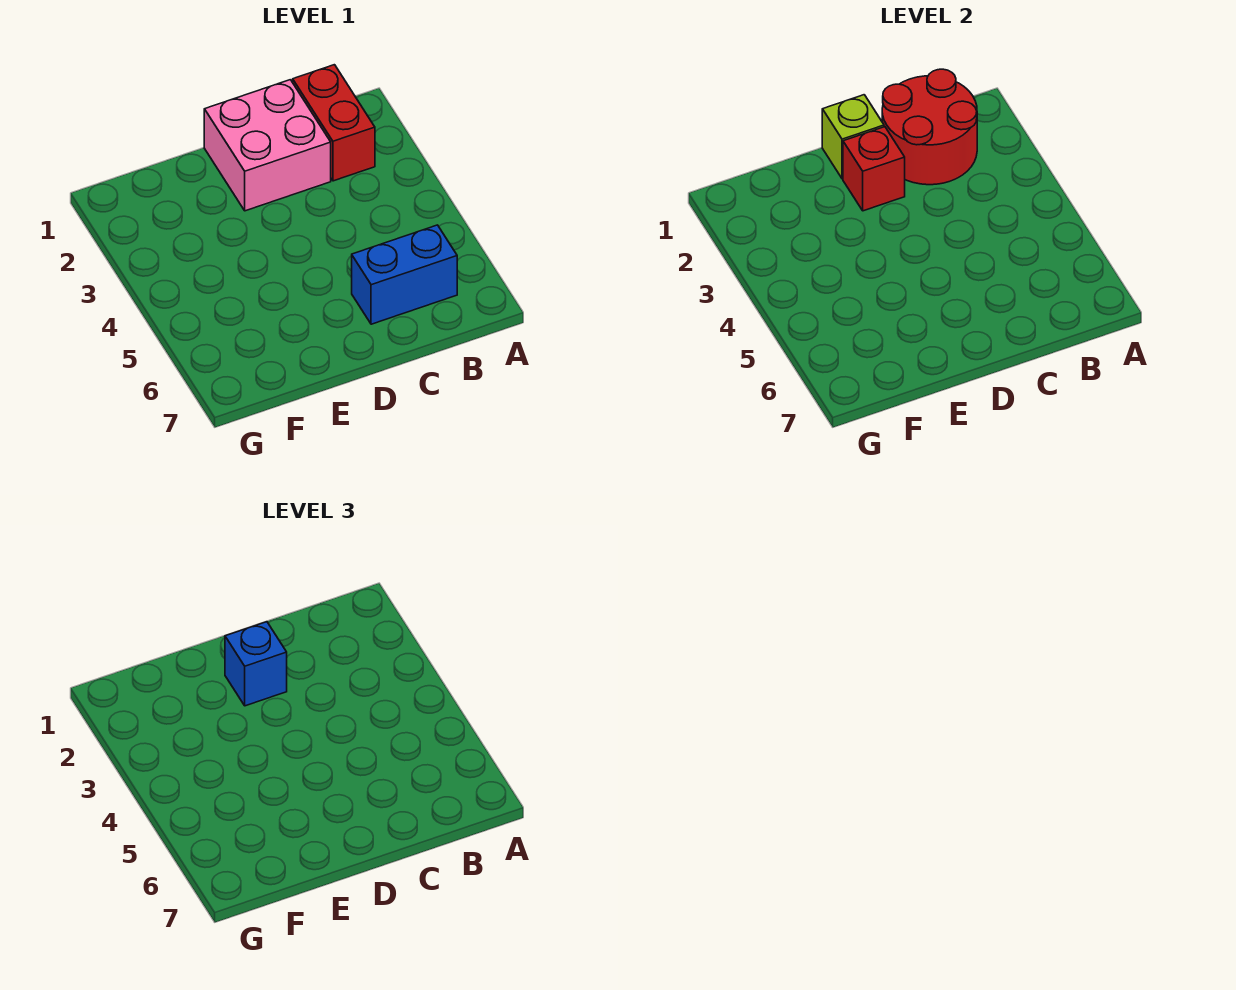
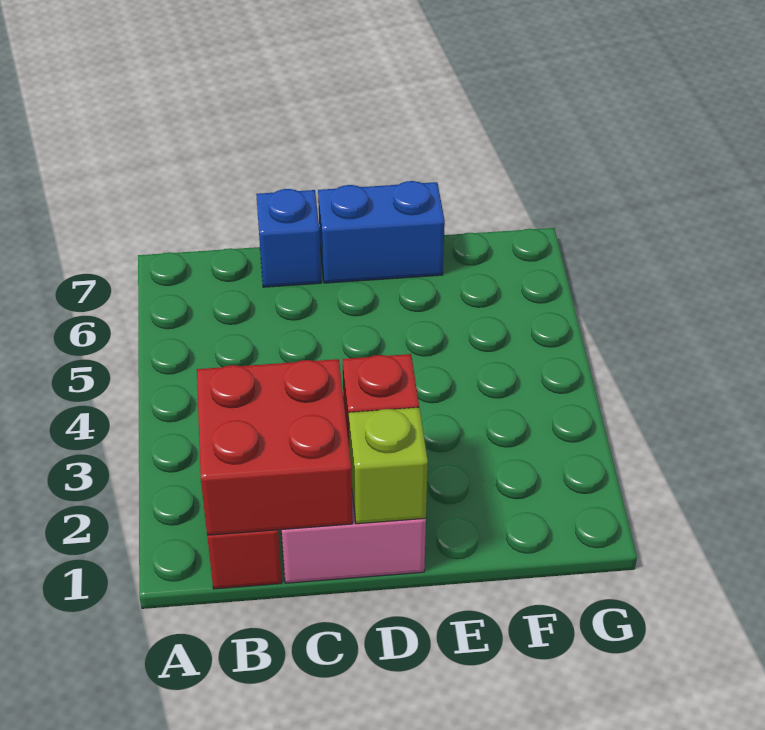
red 2x2 round brick [882,69,977,185] -> red 2x2 brick [197,359,352,535]
blue 1x2 brick [352,225,457,324] -> blue 1x2 brick moved to [318,181,445,283]
blue 1x1 brick [225,622,287,706] -> blue 1x1 brick moved to [256,189,321,287]

